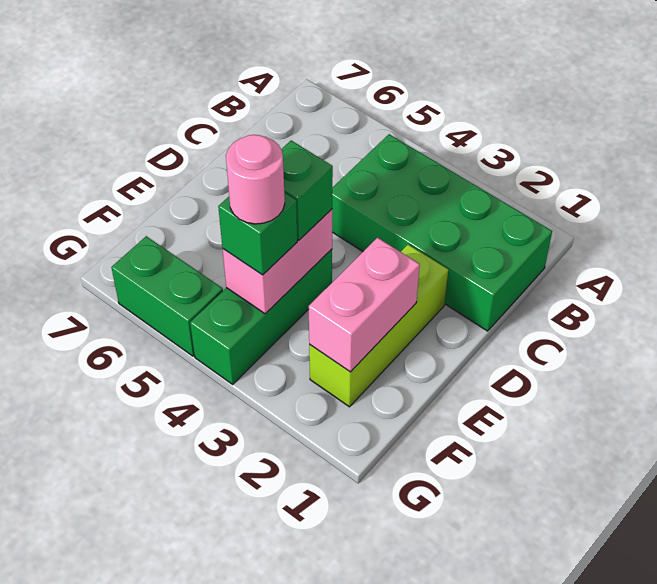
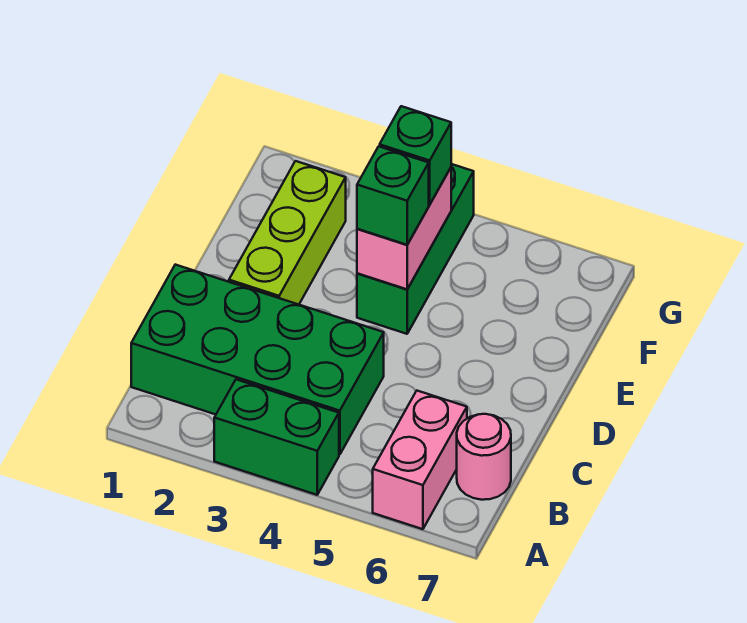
pink 1x2 brick [309,238,420,372] -> pink 1x2 brick moved to [373,391,467,529]
pink 1x1 round brick [226,135,285,224] -> pink 1x1 round brick moved to [457,414,511,500]
green 1x2 brick [111,236,223,356] -> green 1x2 brick moved to [214,379,339,495]

